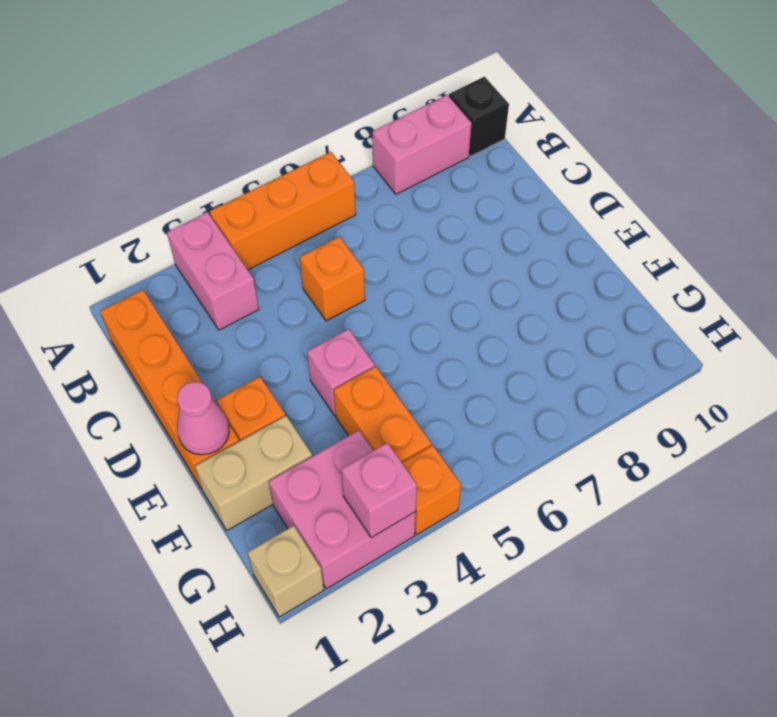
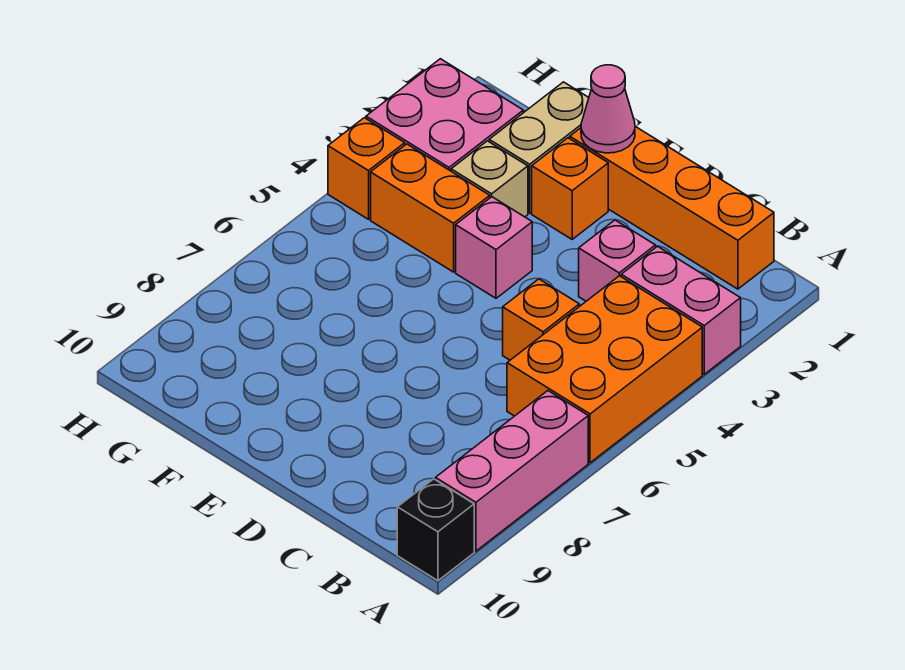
orange 1x3 brick [210,152,356,270] -> orange 2x3 brick [507,276,702,463]
pink 1x2 brick [372,95,472,194] -> pink 1x3 brick [436,391,588,551]
tan 1x1 brick [248,526,324,617] -> tan 1x1 brick moved to [451,141,528,217]
pink 1x1 brick [341,443,417,538] -> pink 1x1 brick moved to [579,220,655,301]

